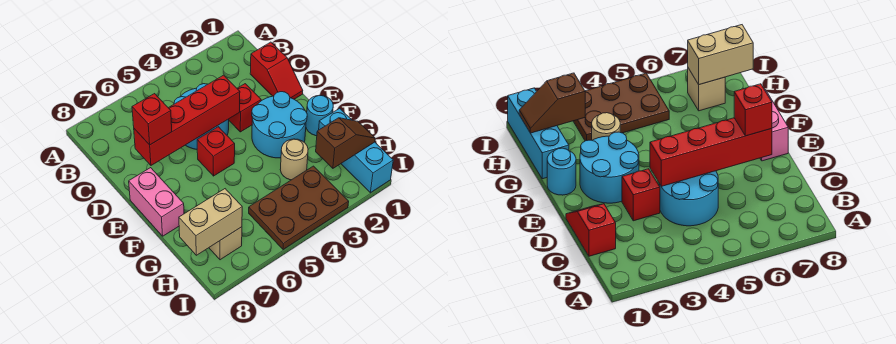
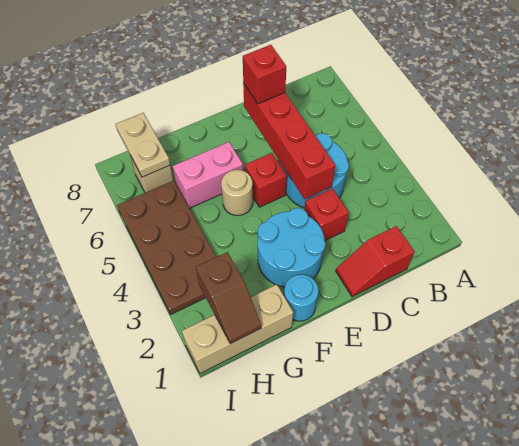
pink 1x2 brick [129,168,184,236] -> pink 1x2 brick moved to [173,142,243,208]
cyan 1x3 brick [319,108,393,193] -> tan 1x3 brick [182,284,293,374]
tan 1x1 round brick [280,139,308,180] -> tan 1x1 round brick moved to [221,170,253,215]
brown 2x3 plate [249,166,349,250] -> brown 2x4 plate [117,180,216,314]
tan 1x2 brick [179,189,242,255] -> tan 1x2 plate [116,113,170,177]

